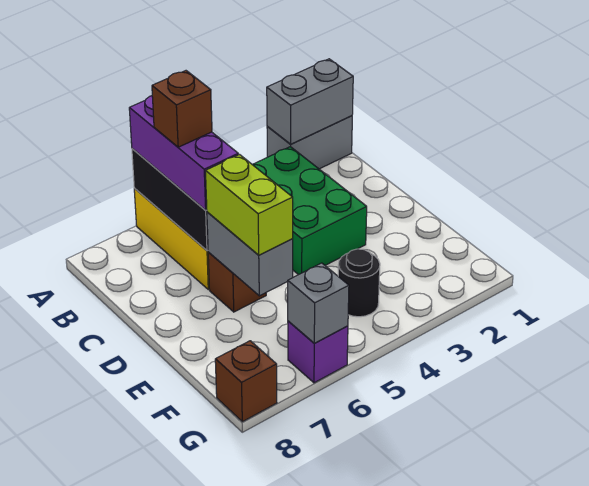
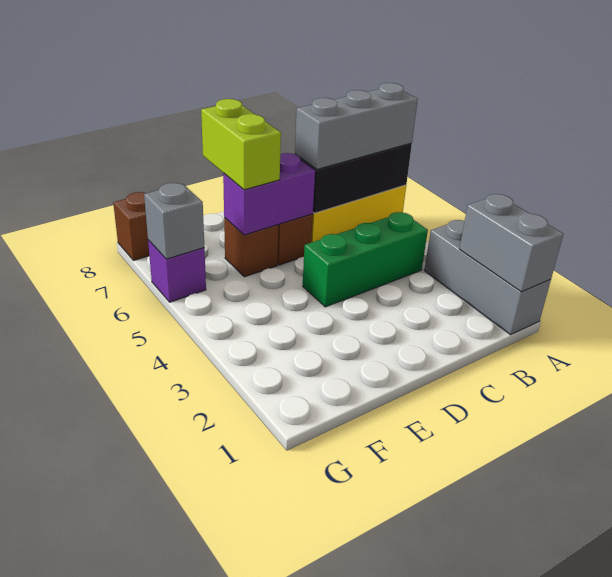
grey 1x2 brick [267,116,352,169] -> grey 1x3 brick [424,220,551,335]
purple 1x3 brick [129,96,238,210] -> grey 1x3 brick [295,83,418,169]
green 2x3 brick [252,147,367,275] -> green 1x3 brick [303,212,428,307]
brown 1x1 brick [152,71,212,147] -> brown 1x1 brick moved to [224,218,278,277]
grey 1x2 brick [207,212,293,296] -> purple 1x2 brick [223,153,315,235]
lime 1x2 brick [206,155,293,255] -> lime 1x2 brick turned to [201,99,281,190]
black 1x1 round brick [338,249,380,317] -> none

